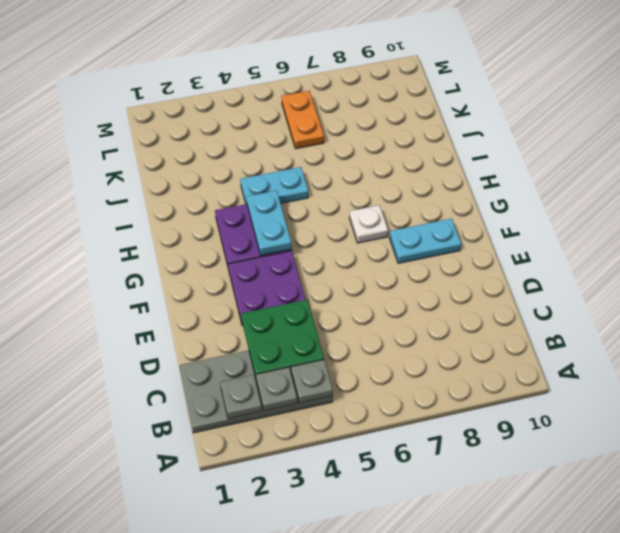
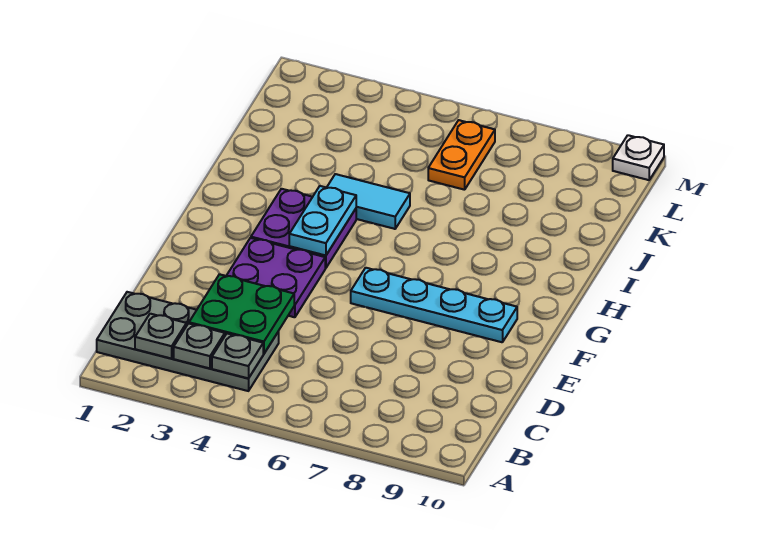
cyan 1x2 plate [389,219,461,263] -> cyan 1x4 plate [351,268,517,342]
white 1x1 plate [349,205,388,243] -> white 1x1 plate moved to [613,135,664,180]
cyan 1x2 plate [240,167,308,204] -> cyan 1x2 tile [327,174,410,229]

